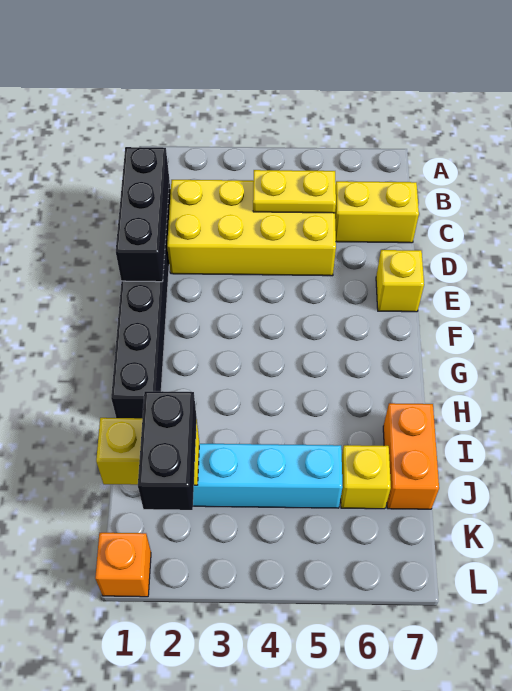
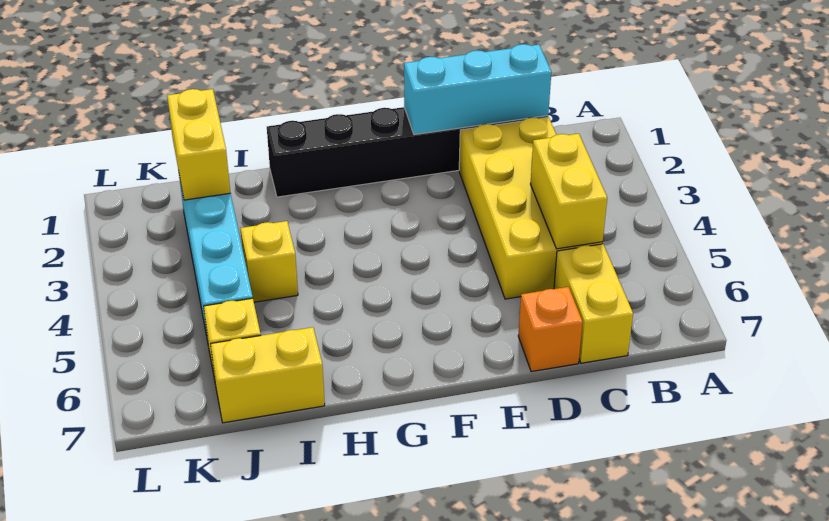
black 1x3 brick [116,147,169,282] -> cyan 1x3 brick [404,44,551,135]
yellow 1x2 plate [253,170,336,213] -> yellow 1x2 brick [531,134,607,249]
yellow 1x1 brick [376,250,424,312] -> yellow 1x1 brick moved to [240,221,298,302]
orange 1x2 brick [383,403,439,509] -> yellow 1x2 brick [211,327,325,423]
black 1x2 brick [138,391,197,510] -> none
orange 1x1 brick [95,533,151,597] -> orange 1x1 brick moved to [518,287,583,372]

